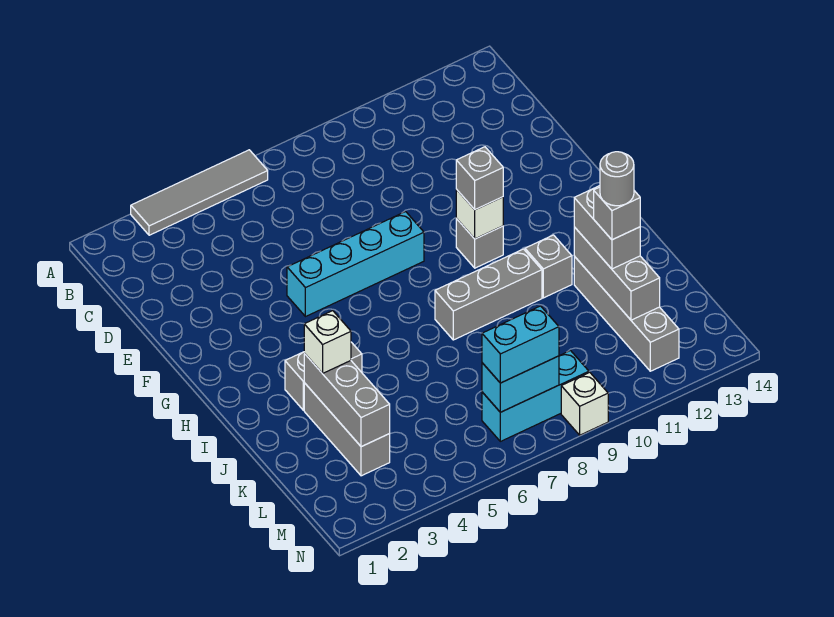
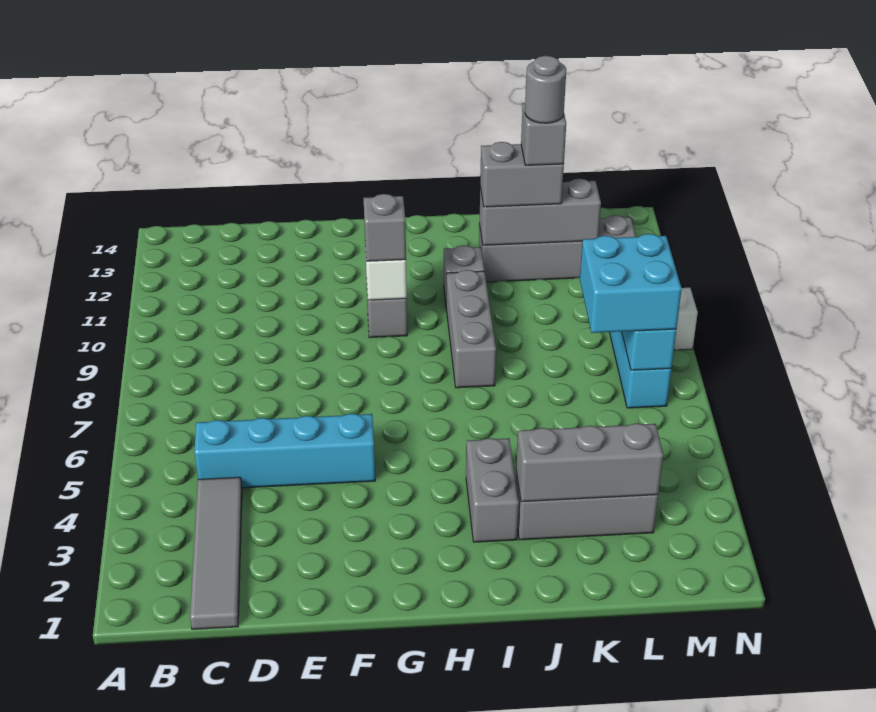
grey 1x4 tile [131,150,268,235] -> grey 1x4 tile moved to [190,477,242,629]
cyan 1x4 brick [287,212,424,317] -> cyan 1x4 brick turned to [194,414,375,488]
white 1x1 brick [304,311,351,374] -> none
cyan 1x2 brick [482,306,559,383] -> cyan 2x2 brick [580,234,682,333]

